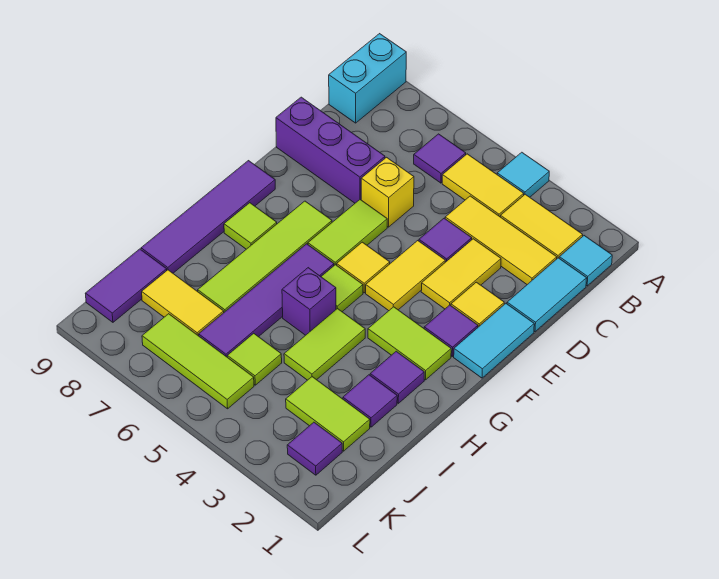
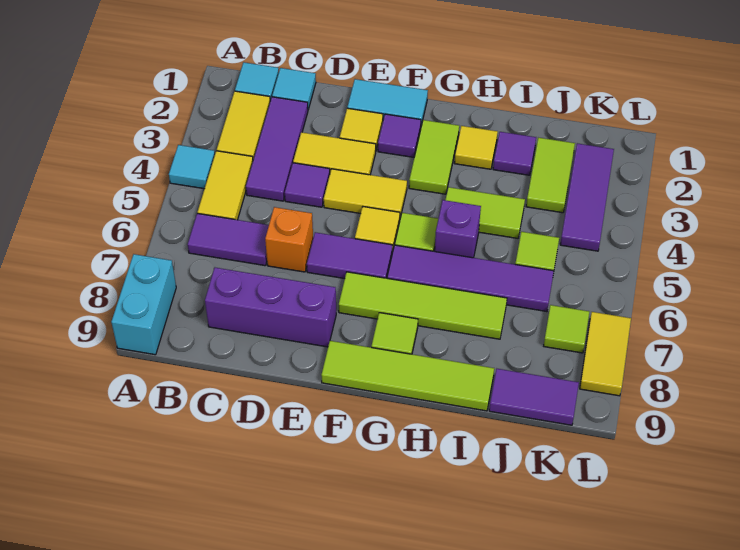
cyan 1x2 brick [329,34,406,123] -> cyan 1x2 brick turned to [111,254,176,355]
purple 1x1 tile [414,134,466,183] -> purple 1x2 tile [188,213,269,266]
cyan 1x2 tile [507,258,587,332] -> cyan 1x1 tile [272,68,316,109]
yellow 1x3 tile [445,196,557,284] -> purple 1x3 tile [246,97,308,201]
yellow 1x1 brick [361,157,414,227] -> orange 1x1 brick [265,207,313,272]
purple 1x3 brick [276,97,385,203] -> purple 1x3 brick turned to [205,268,336,347]
lime 1x2 tile [308,200,387,265] -> purple 1x2 tile [307,232,392,279]
purple 1x4 tile [141,161,275,273] -> lime 1x4 tile [321,341,494,411]
purple 1x1 tile [370,351,424,403] -> yellow 1x1 tile [454,126,498,169]
yellow 1x2 tile [142,270,224,336] -> yellow 1x2 tile moved to [580,312,631,396]
purple 1x1 tile [287,422,342,475] -> purple 1x3 tile [560,143,614,251]
lime 1x3 tile [142,314,254,409] -> lime 1x1 tile [544,305,589,353]

